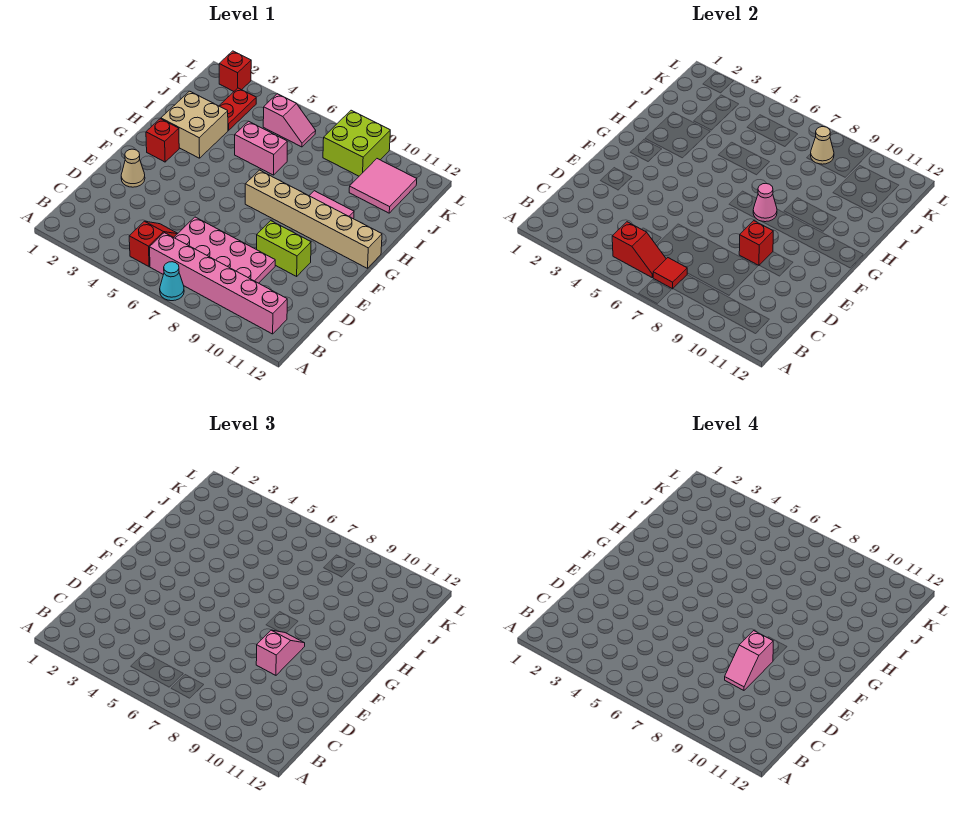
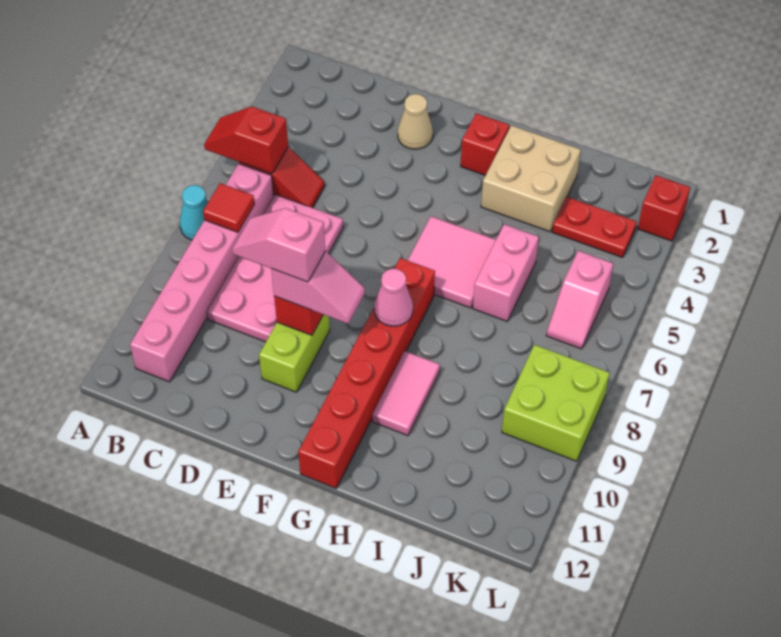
red 1x2 slope [612,222,666,278] -> red 1x2 slope turned to [204,106,288,174]
tan 1x6 brick [245,170,382,268] -> red 1x6 brick [298,258,435,488]
pink 2x2 tile [349,159,417,213] -> pink 2x2 tile moved to [408,216,496,308]
tan 1x1 cone [811,127,834,164] -> none

